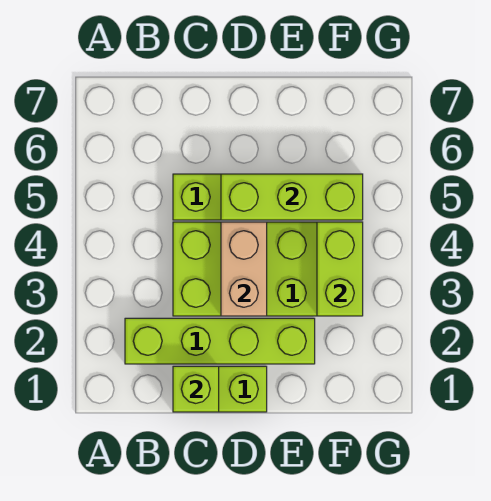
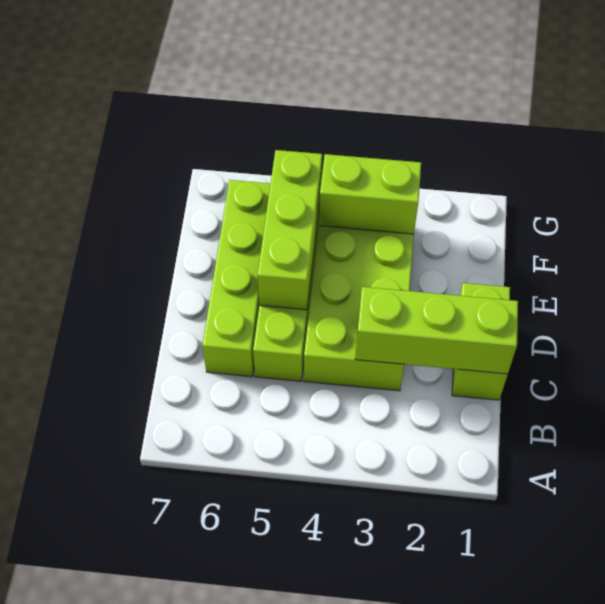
lime 1x4 brick [125,318,315,364] -> lime 1x4 brick moved to [202,180,271,377]
lime 1x1 brick [173,366,219,412] -> lime 1x3 brick [355,287,518,374]
tan 1x2 brick [221,222,267,316] -> none

